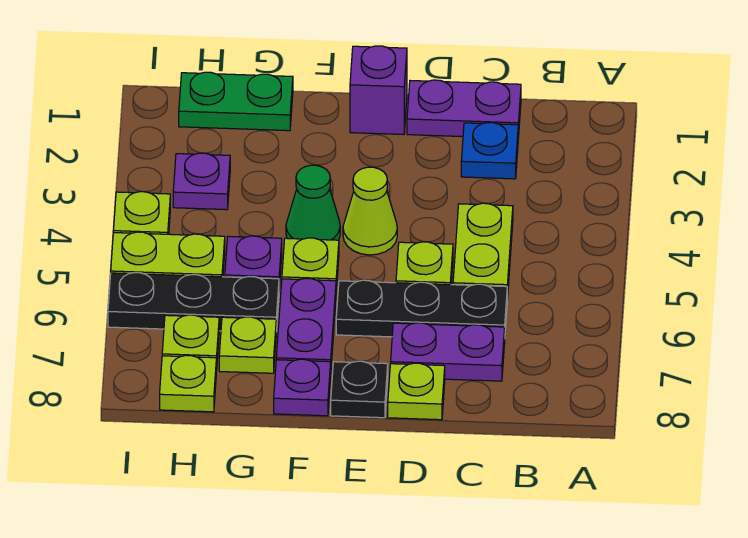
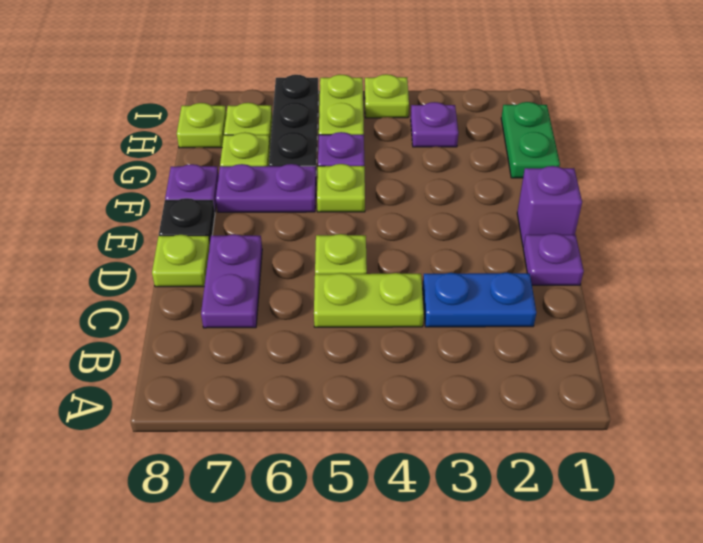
purple 1x2 plate [407,80,521,138] -> purple 1x1 plate [523,233,584,285]
blue 1x1 plate [461,123,518,179] -> blue 1x2 plate [423,273,536,327]
black 1x3 plate [336,280,507,337] -> none
lime 1x1 cone [343,167,397,255] -> none
green 1x1 cone [286,165,340,240] -> none

